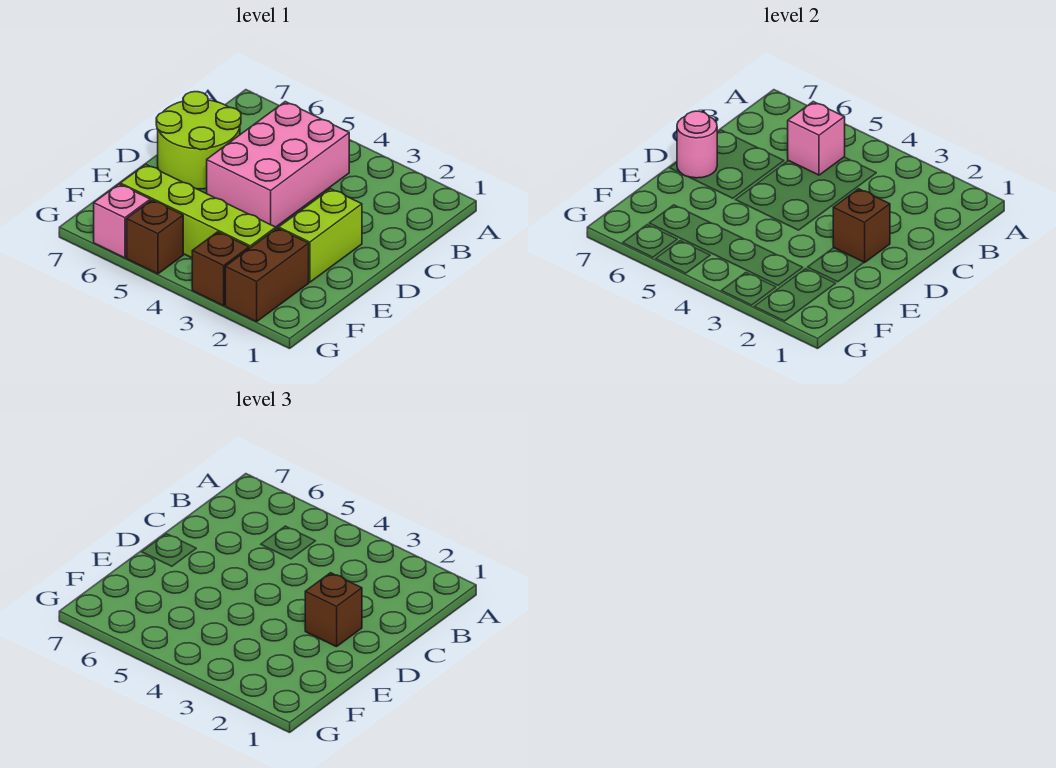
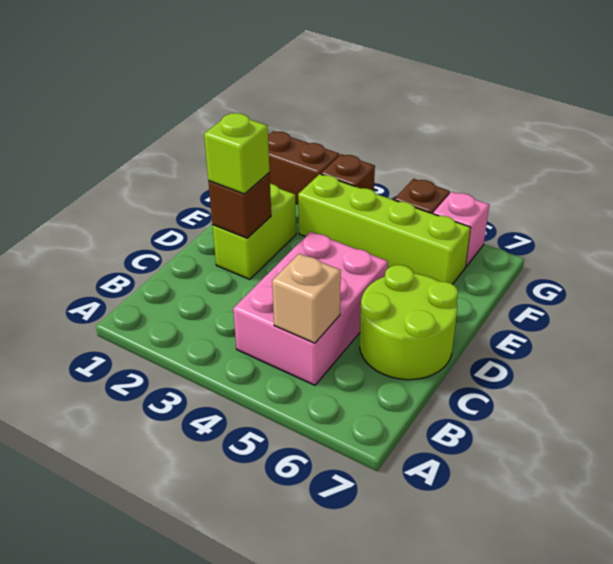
pink 1x1 brick [788,102,845,175] -> tan 1x1 brick [272,254,341,343]
brown 1x1 brick [305,573,362,647] -> lime 1x1 brick [204,113,270,194]
pink 1x1 round brick [677,111,717,178] -> none
brown 1x2 brick [225,228,309,322] -> brown 1x2 brick turned to [268,131,339,204]

